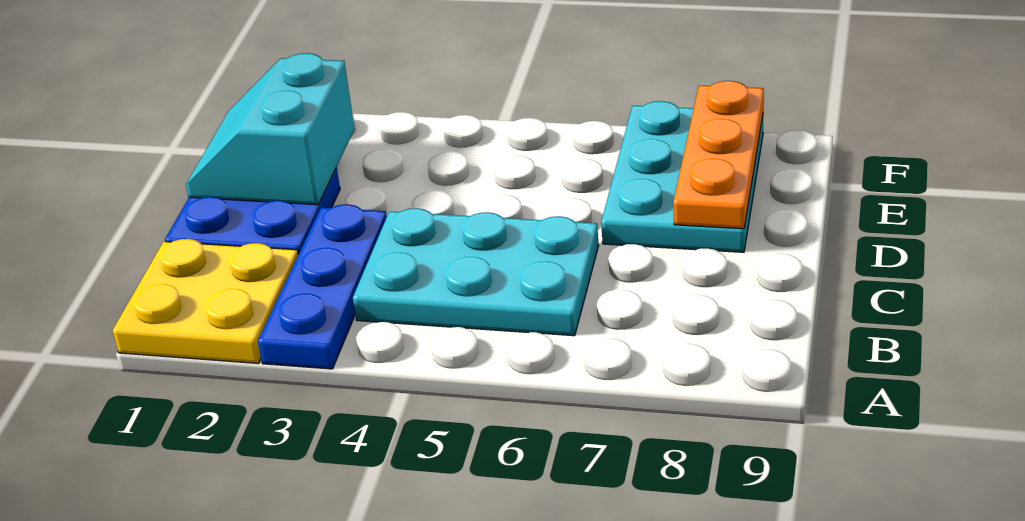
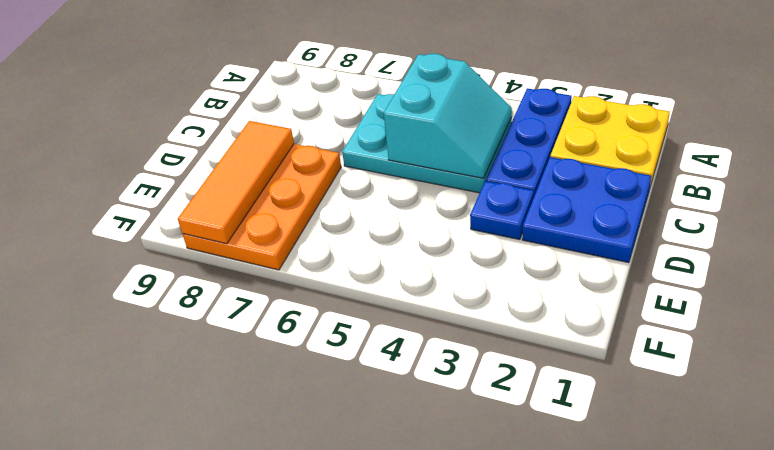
cyan 2x2 slope [186,53,354,205] -> cyan 2x2 slope moved to [384,54,512,178]
none -> blue 1x1 plate [470,181,534,240]
cyan 2x3 plate [601,101,763,252] -> orange 2x3 plate [183,144,341,270]
orange 1x3 plate [673,81,764,229] -> orange 1x3 tile [178,121,294,244]

